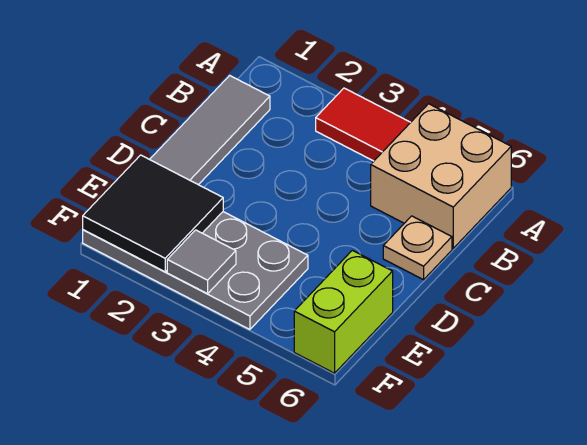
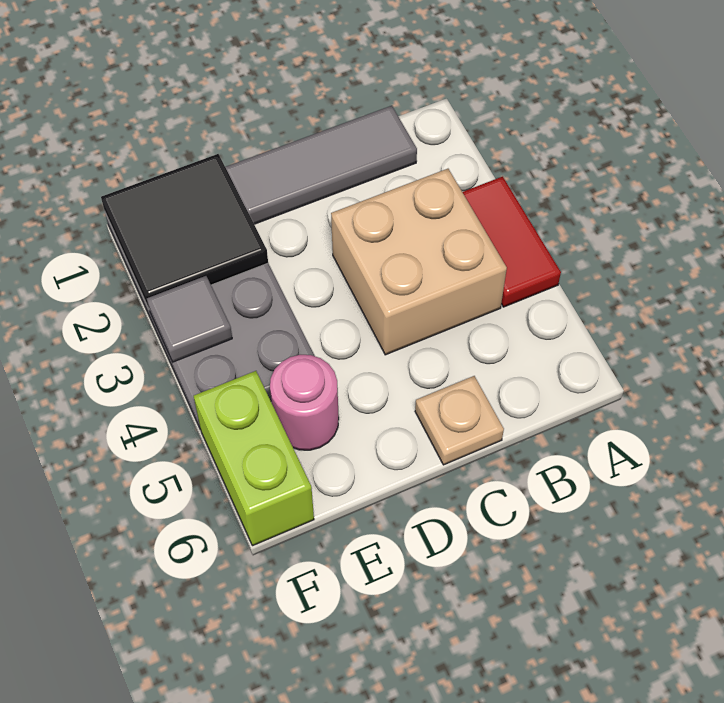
tan 2x2 brick [371,104,511,248] -> tan 2x2 brick moved to [331,169,507,355]
none -> pink 1x1 round brick [270,355,339,450]
lime 1x2 brick [294,250,393,373] -> lime 1x2 brick turned to [194,371,314,546]

